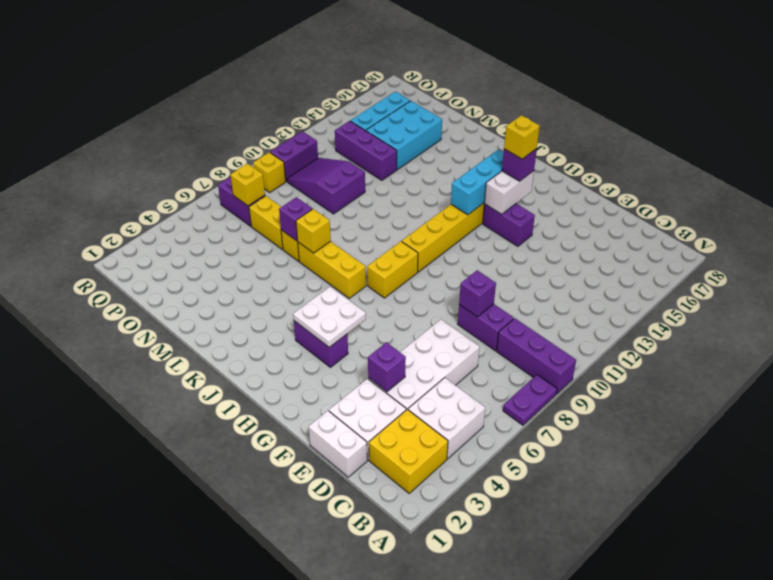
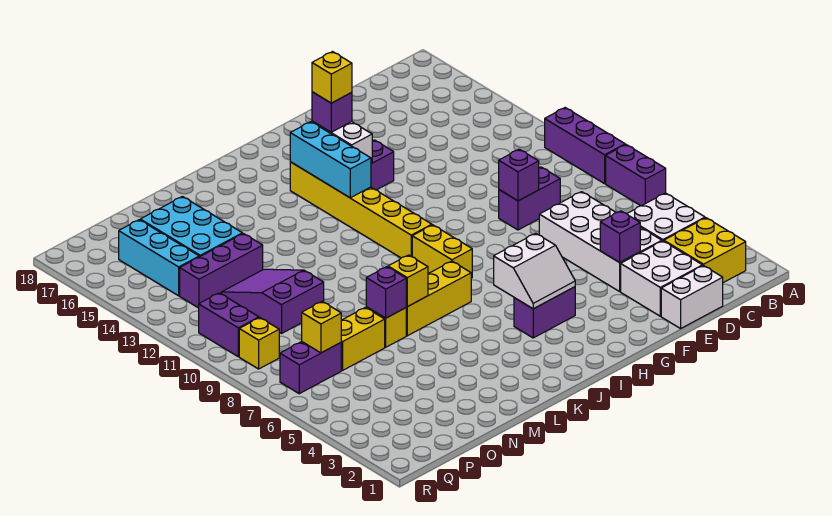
purple 1x2 plate [503,375,557,425] -> purple 1x2 brick [606,145,666,206]
purple 1x3 brick [497,318,576,394] -> purple 1x3 brick turned to [545,108,625,184]
white 2x2 plate [293,287,366,347] -> white 2x2 slope [494,233,575,309]
purple 2x3 slope [287,158,365,214] -> purple 2x3 slope turned to [222,269,324,333]

